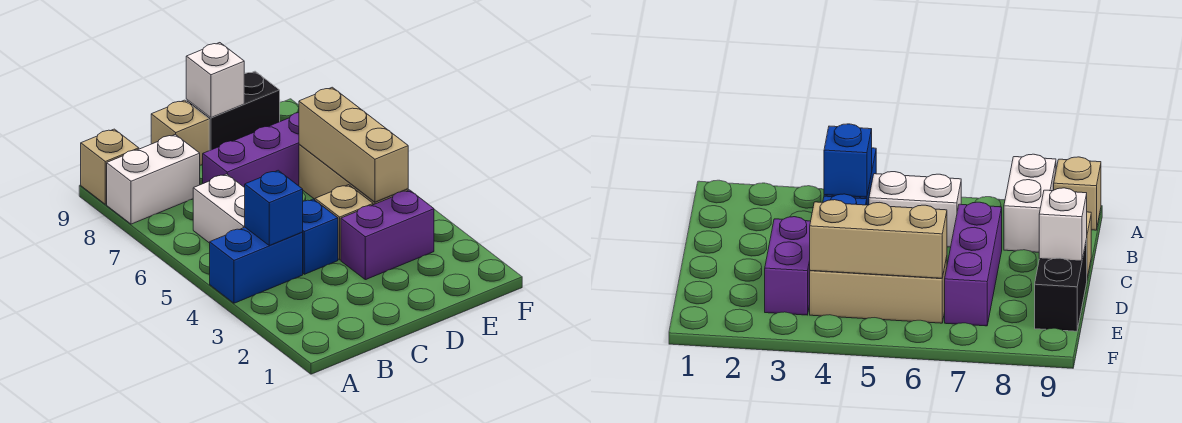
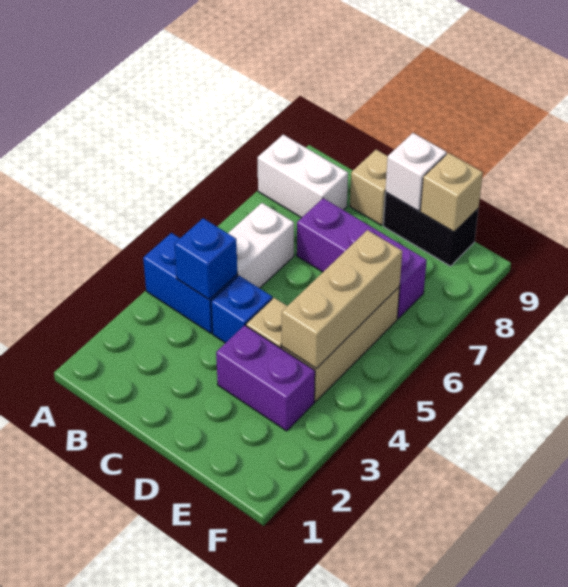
tan 1x1 brick [81,129,139,204] -> tan 1x1 brick moved to [420,153,483,232]

